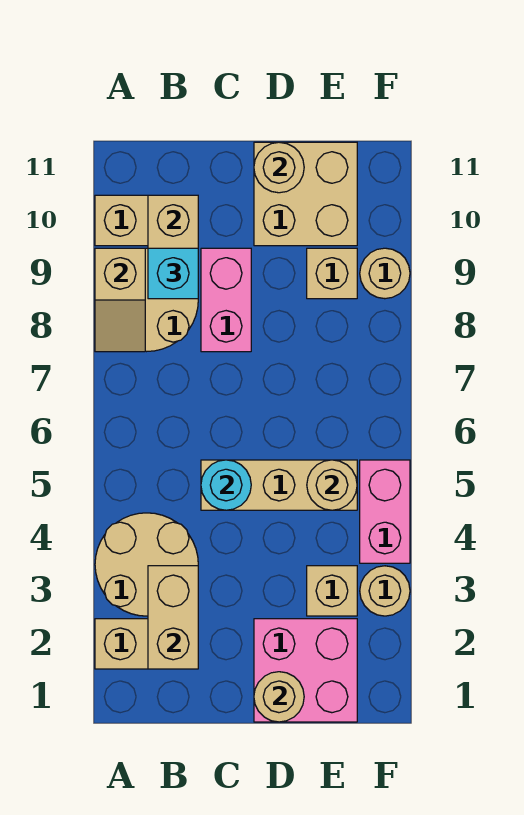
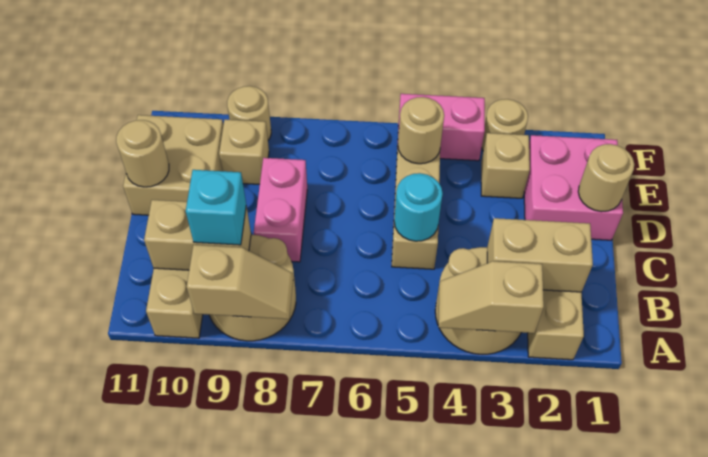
none -> tan 1x2 slope [438,261,544,333]
pink 1x2 brick [201,248,251,352] -> pink 1x2 brick turned to [254,158,307,262]

